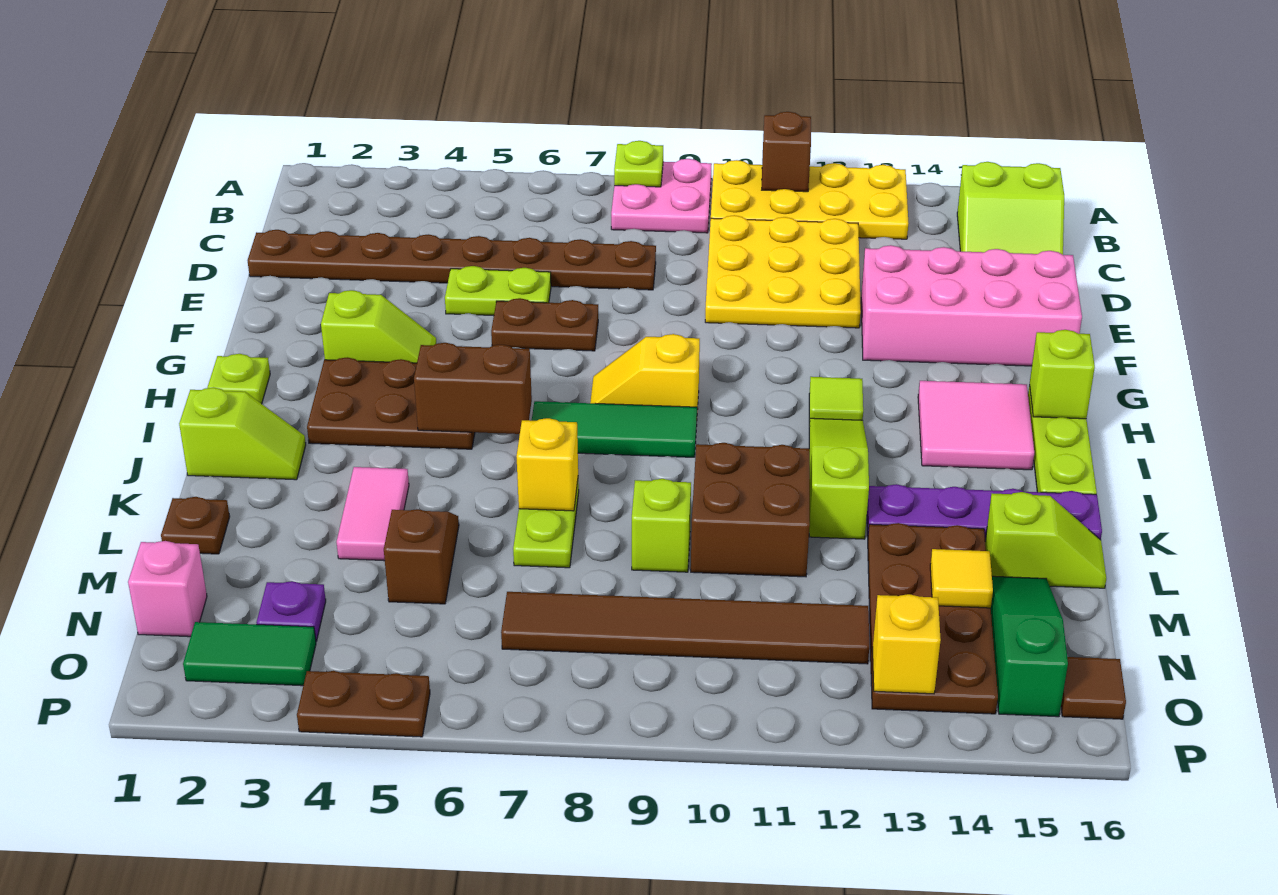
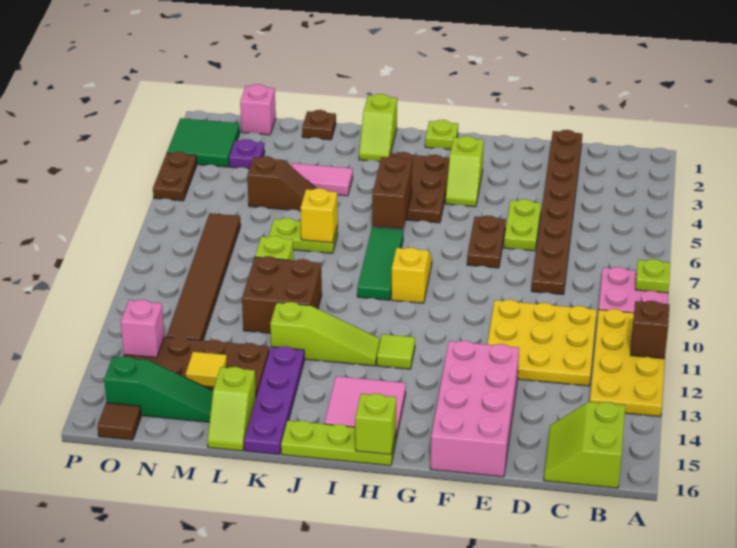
green 1x2 tile [183,622,316,686] -> green 2x2 tile [167,118,240,167]
yellow 1x1 brick [873,594,941,694] -> pink 1x1 brick [121,300,164,358]

